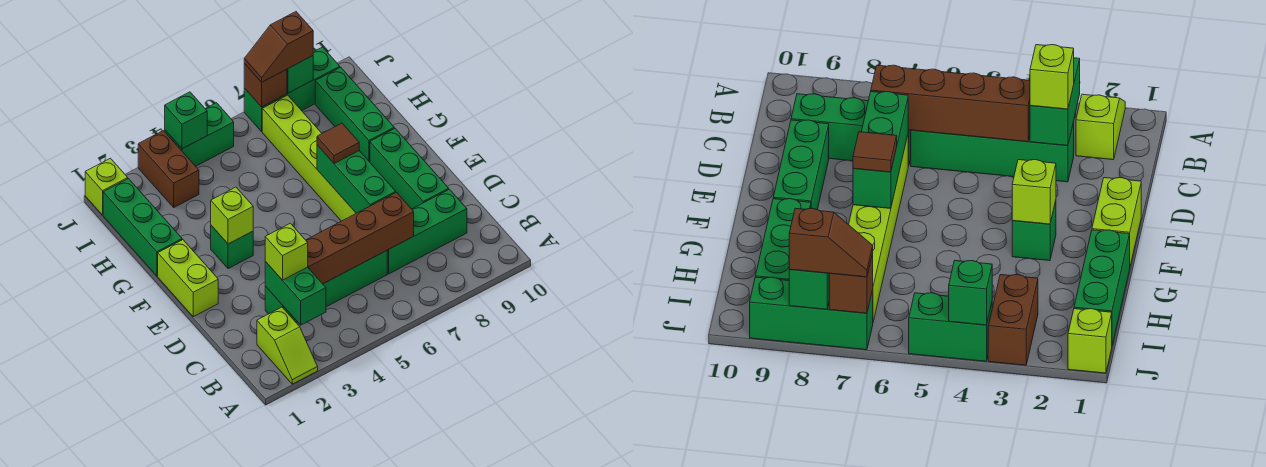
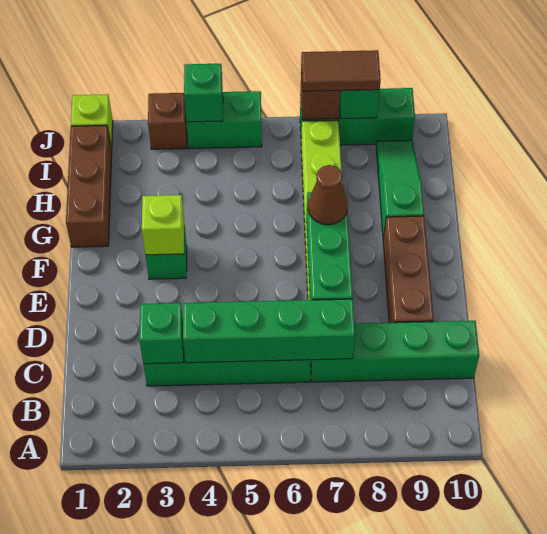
lime 1x2 slope [257,307,318,384] -> none
green 1x2 brick [265,262,326,325] -> green 1x1 brick [139,303,184,364]
lime 1x1 brick [265,223,308,280] -> none
brown 1x4 brick [306,193,414,284] -> green 1x4 brick [183,299,355,363]
green 1x3 brick [387,189,467,274] -> green 1x4 brick [311,321,479,382]
green 1x3 brick [370,128,449,209] -> brown 1x3 brick [383,216,434,323]
lime 1x2 brick [158,240,218,317] -> none
brown 1x1 tile [317,123,359,164] -> brown 1x1 cone [308,165,348,225]
green 1x3 brick [103,179,182,276] -> brown 1x3 brick [66,125,112,247]
green 1x3 brick [315,67,394,162] -> green 1x3 slope [376,140,424,240]
brown 1x2 brick [138,131,199,207] -> brown 1x1 brick [148,93,187,149]
brown 1x2 slope [244,12,313,82] -> brown 1x2 tile [301,50,381,91]

